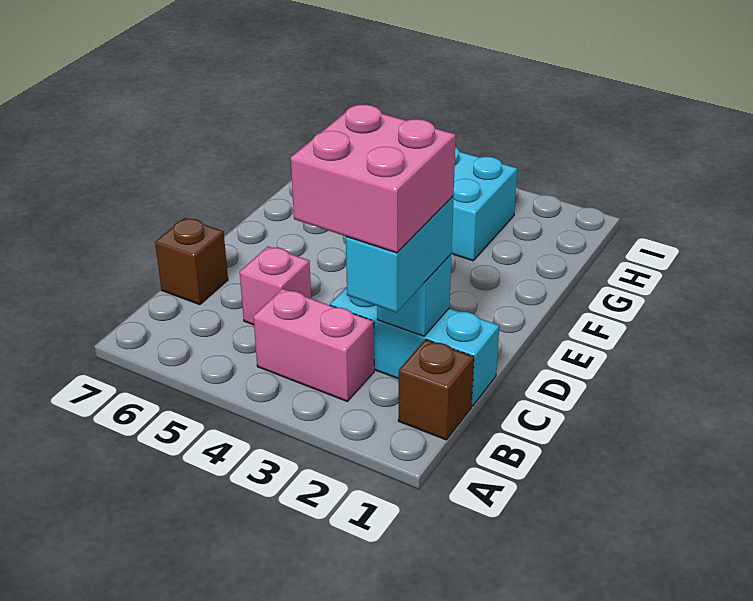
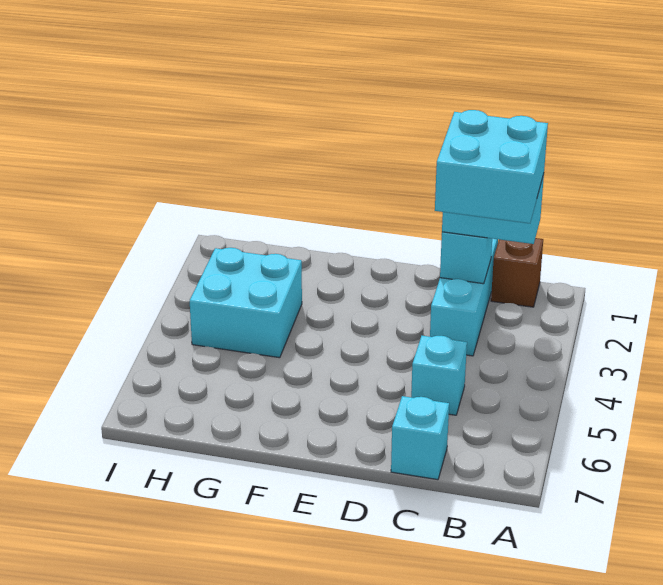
pink 2x2 brick [291,105,456,253] -> cyan 2x2 brick [435,110,548,223]
pink 1x2 brick [253,289,374,401] -> none
pink 1x1 brick [240,247,311,325] -> cyan 1x1 brick [411,336,467,415]
brown 1x1 brick [155,218,228,305] -> cyan 1x1 brick [391,396,449,480]

